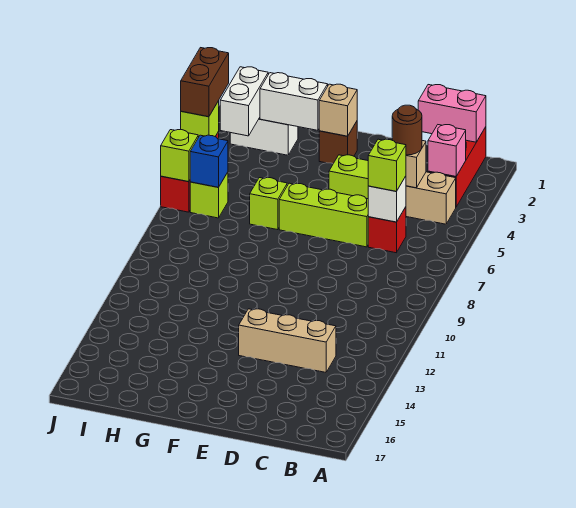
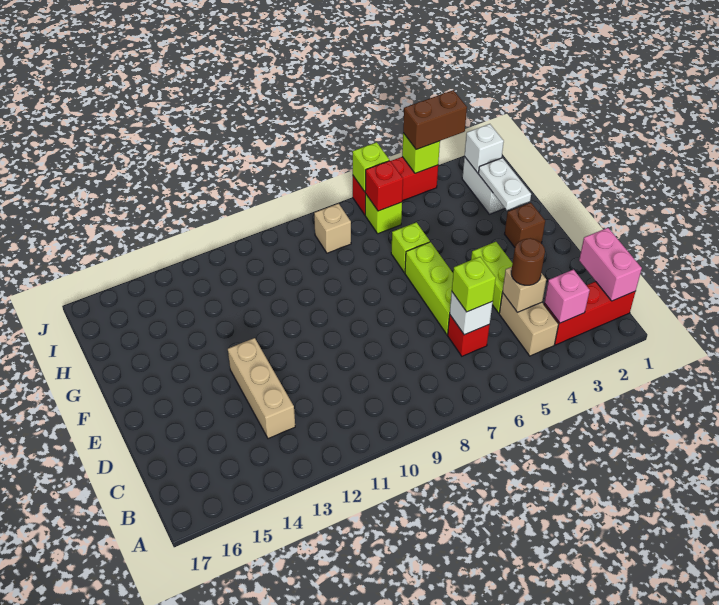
tan 1x1 brick [319,84,357,136] -> tan 1x1 brick moved to [314,204,351,253]
white 1x2 brick [260,73,328,130] -> white 1x2 plate [479,158,531,210]
white 1x2 brick [220,67,268,136] -> white 1x1 brick [464,124,504,173]
blue 1x1 brick [190,135,228,187] -> red 1x1 brick [365,161,403,211]

